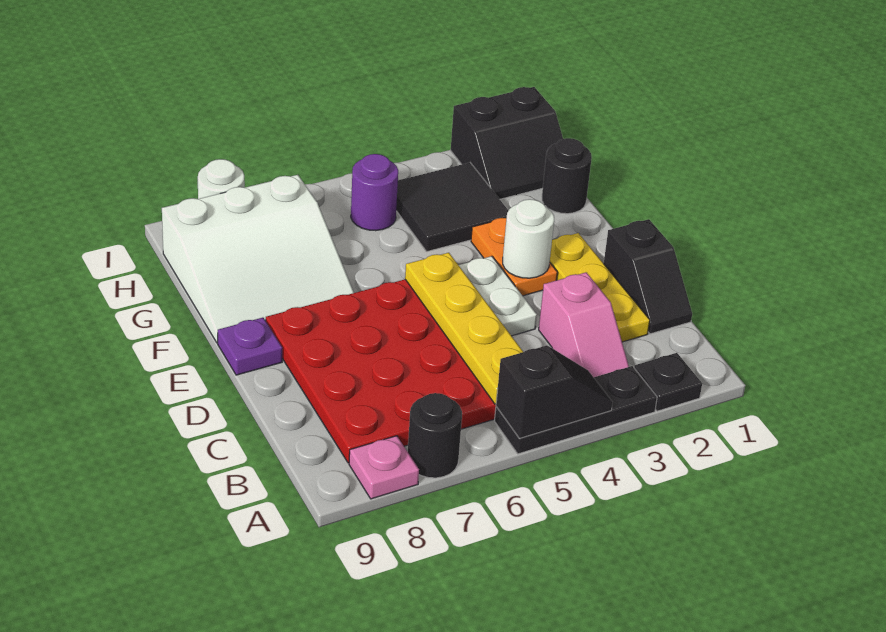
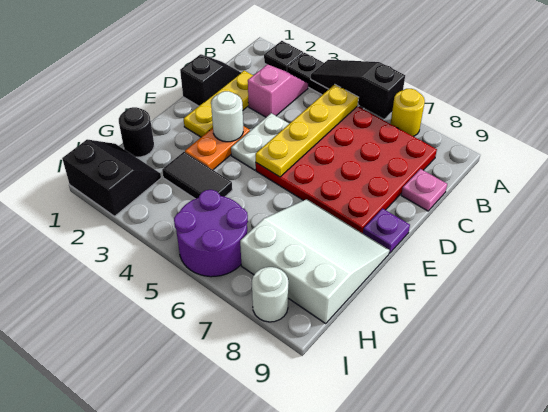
black 1x2 slope [496,345,613,438] -> black 1x3 slope [311,60,405,119]
black 1x1 round brick [408,393,462,478] -> yellow 1x1 round brick [390,89,425,136]
pink 1x1 plate [349,436,419,499] -> pink 1x1 plate moved to [401,169,447,211]
black 2x2 tile [396,163,509,251] -> black 1x2 tile [162,152,232,199]
purple 1x1 round brick [351,154,398,231] -> purple 2x2 round brick [174,190,248,277]

